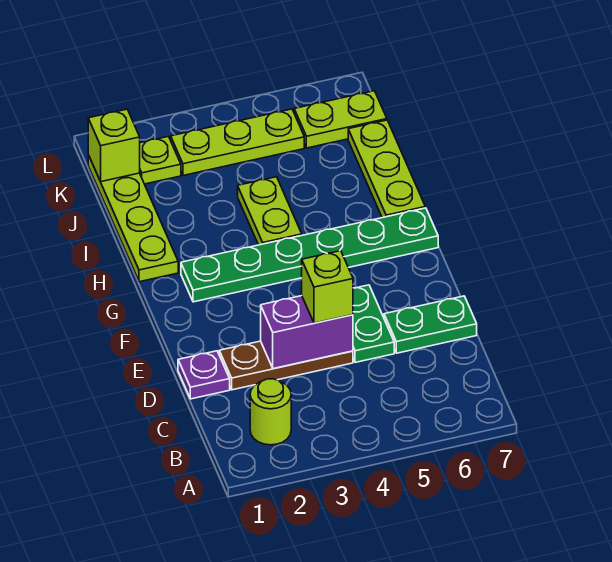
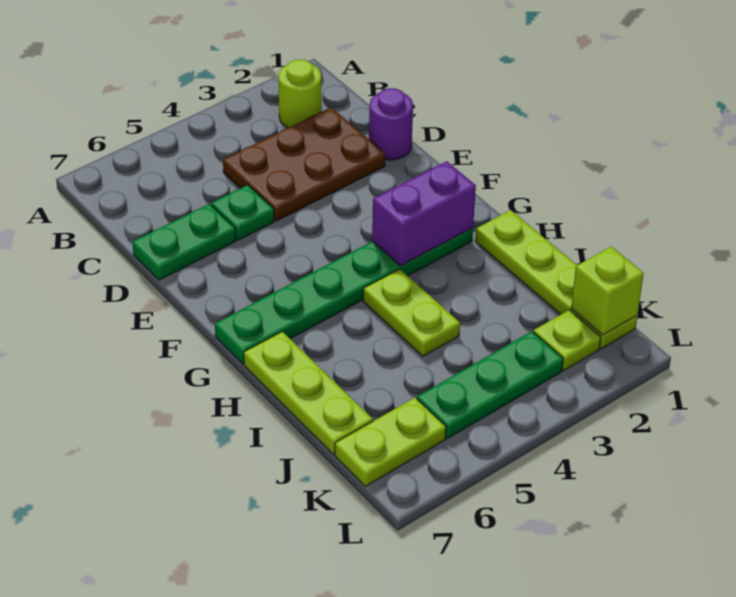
purple 1x1 plate [178,351,230,399] -> purple 1x1 round brick [369,88,413,160]
brown 1x3 plate [219,341,353,390] -> brown 2x3 plate [223,107,385,221]
purple 1x2 brick [261,296,353,369] -> purple 1x2 brick moved to [372,161,476,266]
lime 1x1 brick [302,251,353,323] -> none
green 1x2 plate [353,285,394,362] -> green 1x1 plate [211,185,274,240]
lime 1x3 plate [171,109,304,175] -> green 1x3 plate [417,331,563,439]

